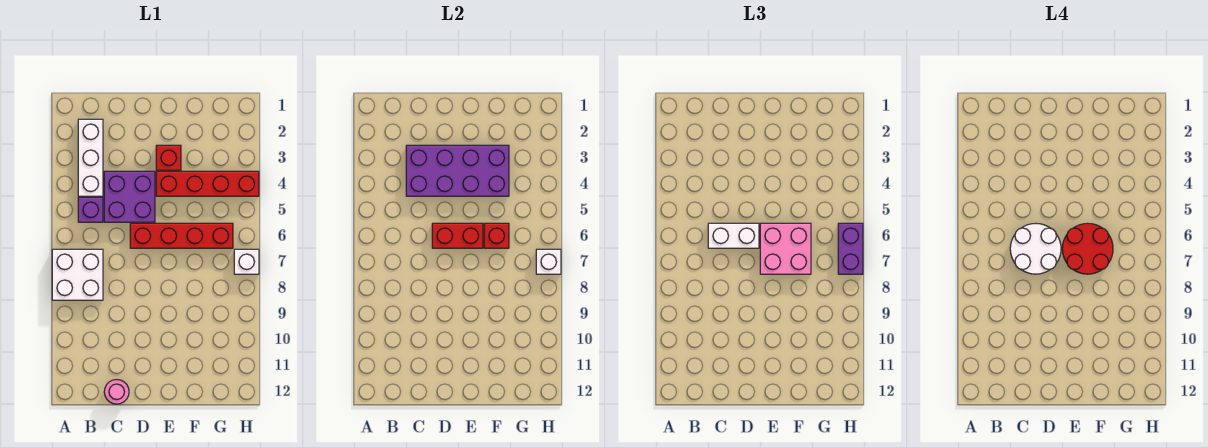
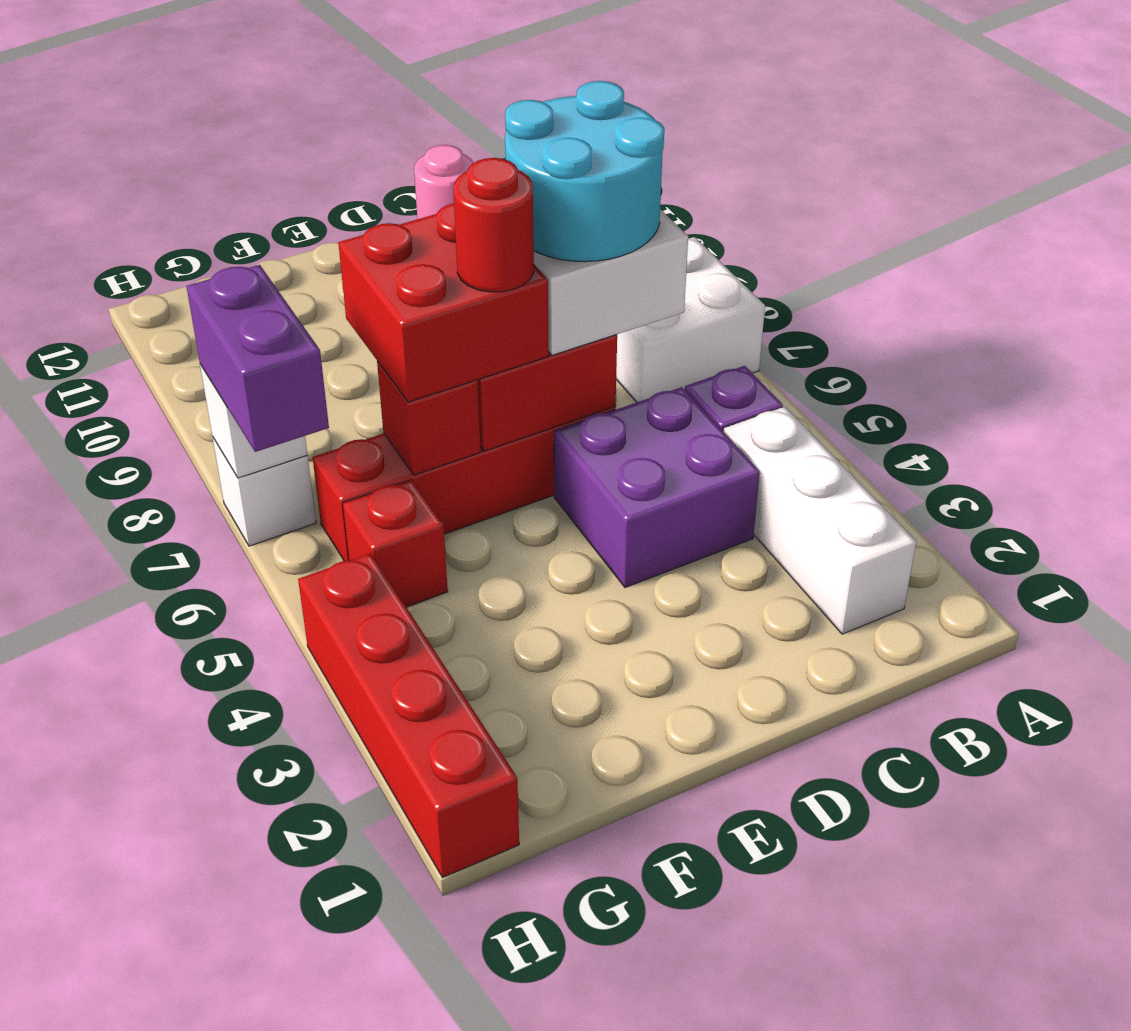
purple 2x4 brick [406,145,509,196] -> none
white 2x2 round brick [1010,223,1061,274] -> cyan 2x2 round brick [505,81,664,262]
red 1x1 brick [156,145,181,170] -> red 1x1 brick moved to [343,480,448,607]
red 1x4 brick [156,171,259,196] -> red 1x4 brick turned to [298,553,519,878]
pink 2x2 brick [760,223,811,274] -> red 2x2 brick [338,203,548,402]
red 2x2 round brick [1062,223,1113,274] -> red 1x1 round brick [453,158,534,292]

